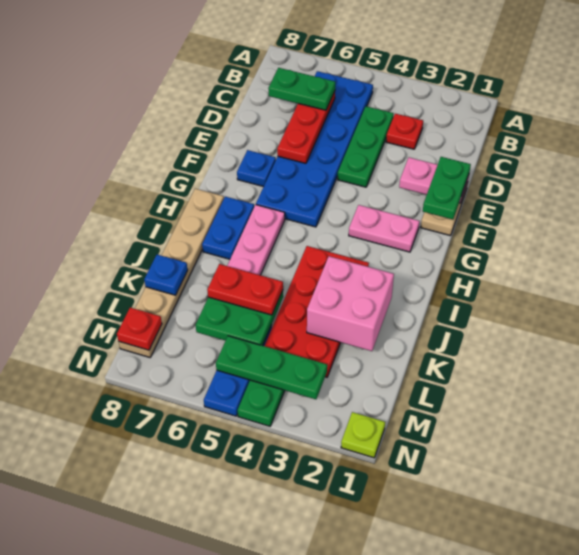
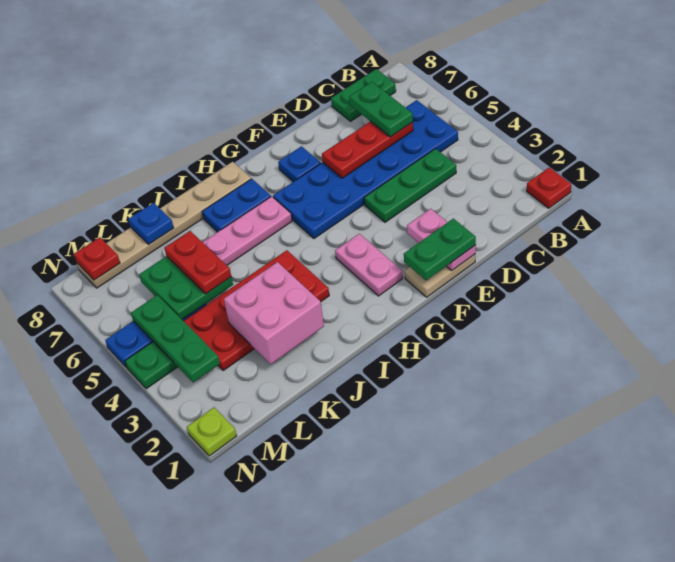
none -> green 1x2 plate [331,69,396,121]
red 1x1 plate [386,114,423,149] -> red 1x1 plate moved to [527,167,571,208]

